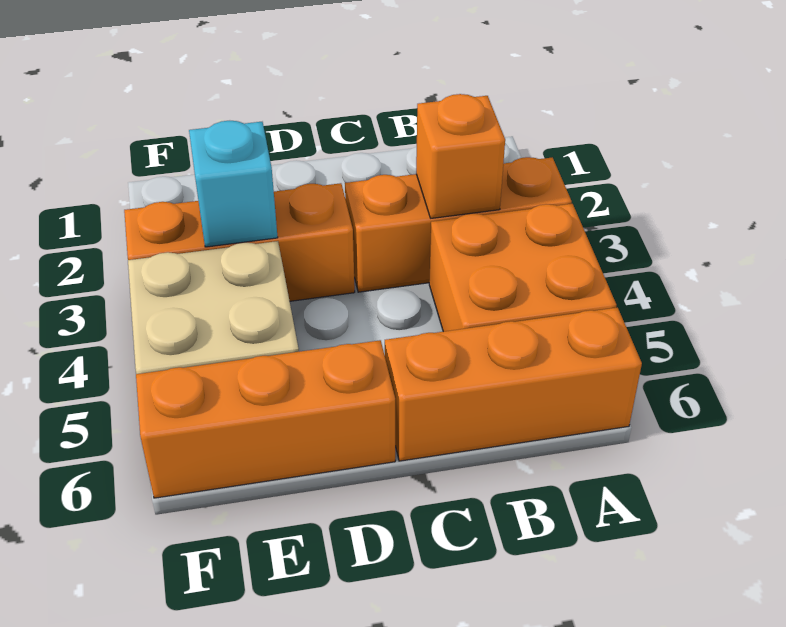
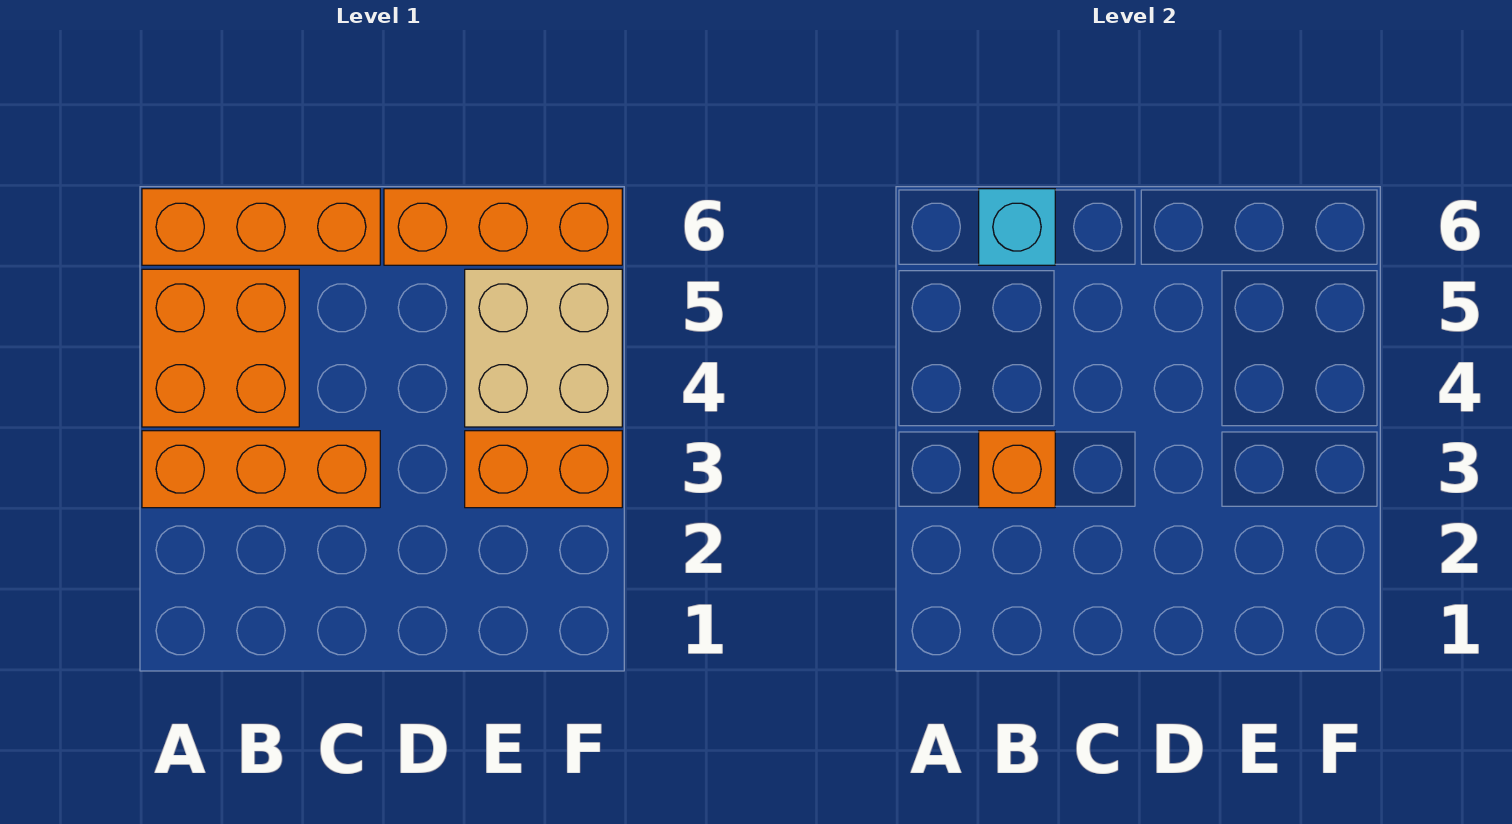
orange 1x3 brick [124,183,355,301] -> orange 1x2 brick [465,431,622,508]
cyan 1x1 brick [189,121,278,247] -> cyan 1x1 brick moved to [979,189,1055,265]

